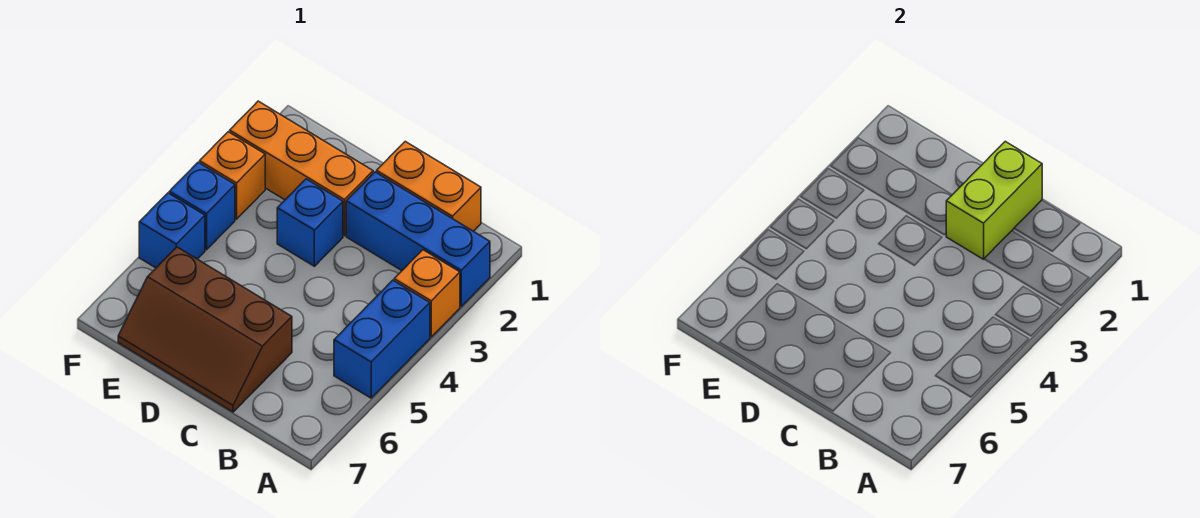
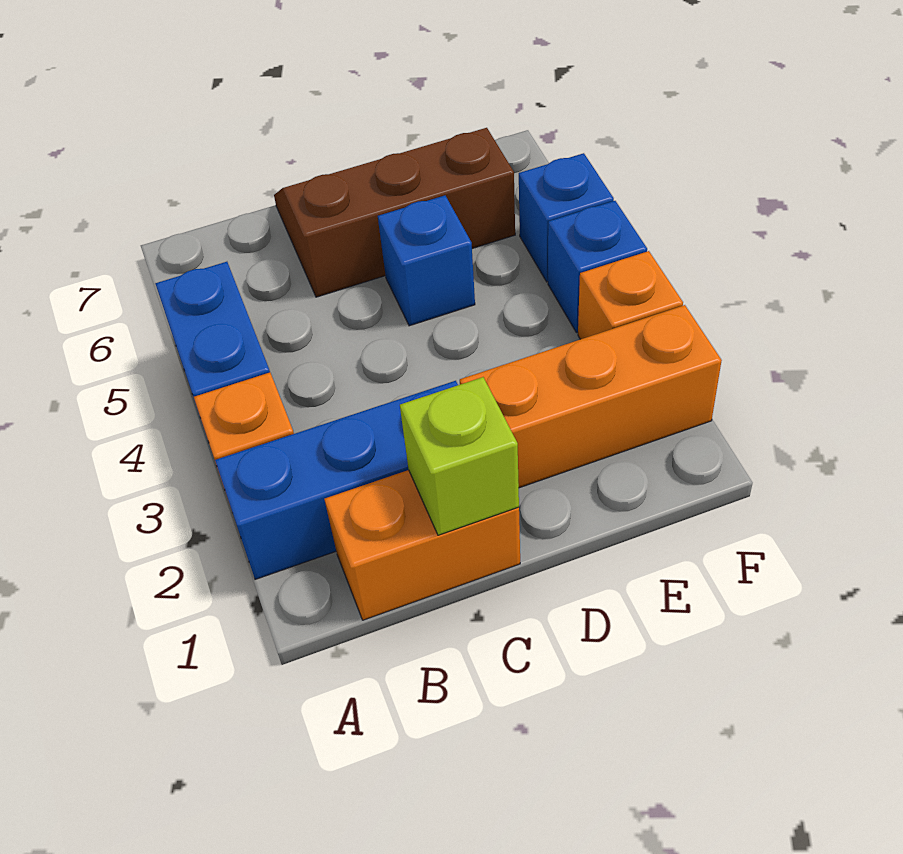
lime 1x2 brick [946,141,1042,259] -> lime 1x1 brick [400,377,519,535]
blue 1x1 brick [277,179,343,266] -> blue 1x1 brick moved to [378,196,475,326]

